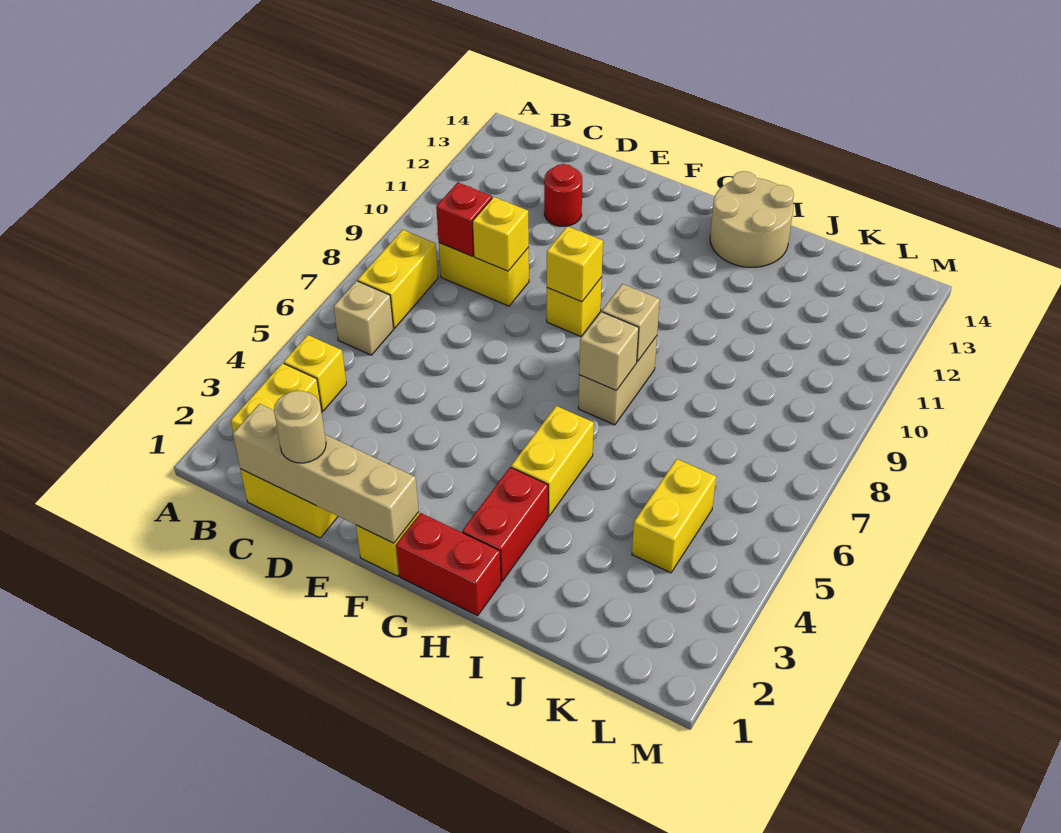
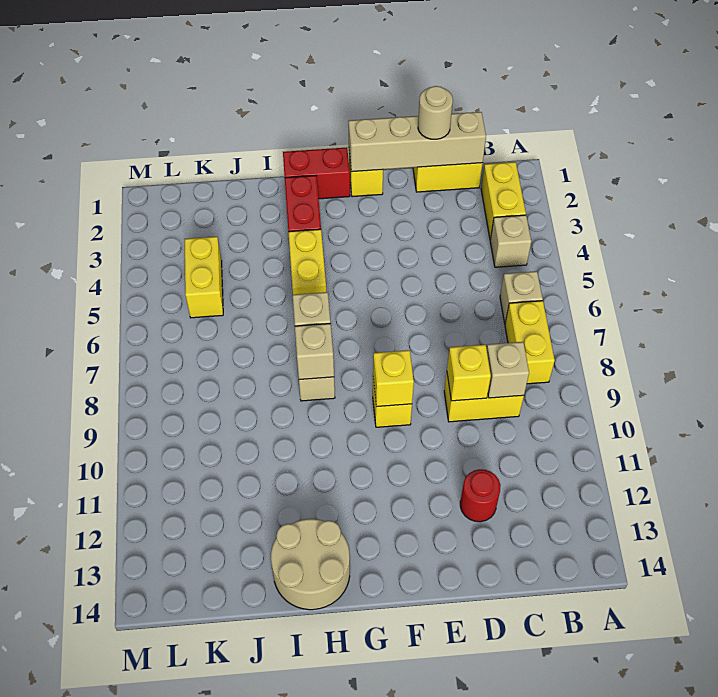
yellow 1x1 brick [284,335,346,411] -> tan 1x1 brick [490,215,531,267]
red 1x1 brick [436,182,492,256] -> tan 1x1 brick [487,342,529,398]

